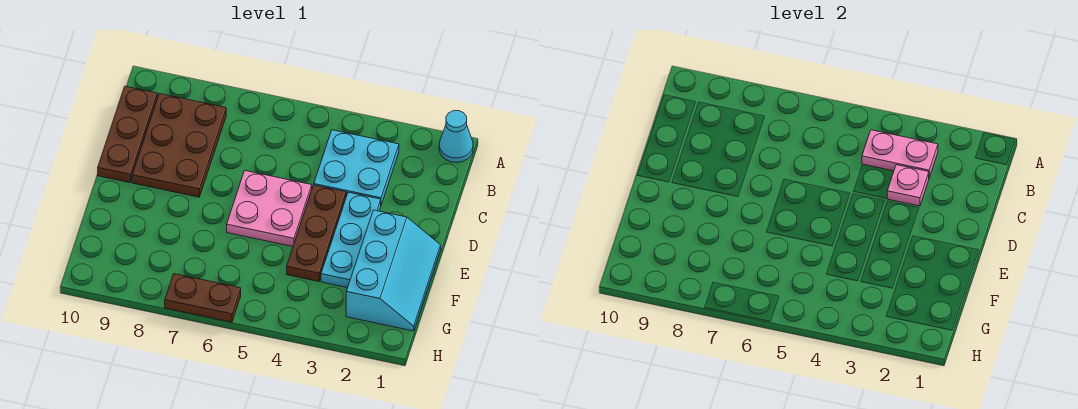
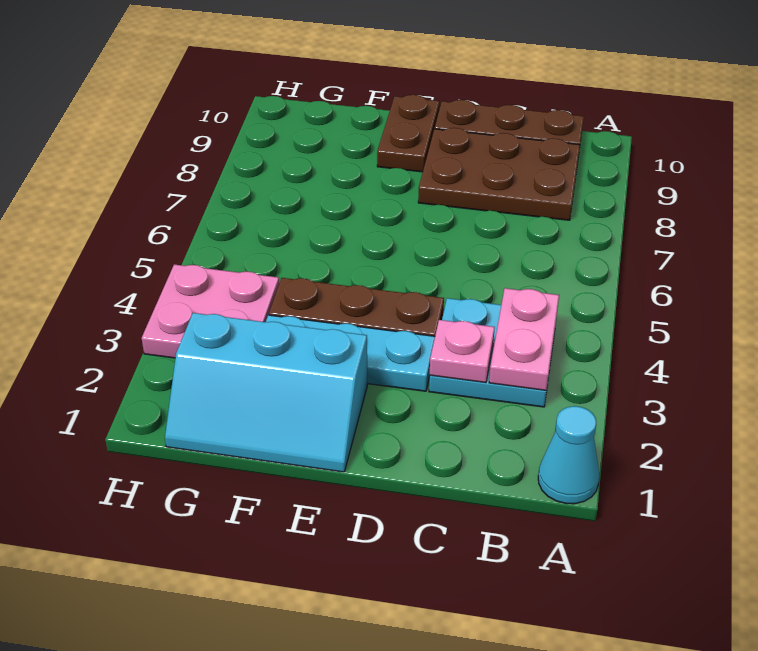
pink 2x2 plate [227,171,312,247] -> pink 2x2 plate moved to [142,264,279,358]
brown 1x2 plate [165,274,241,322] -> brown 1x2 plate moved to [377,95,439,172]

